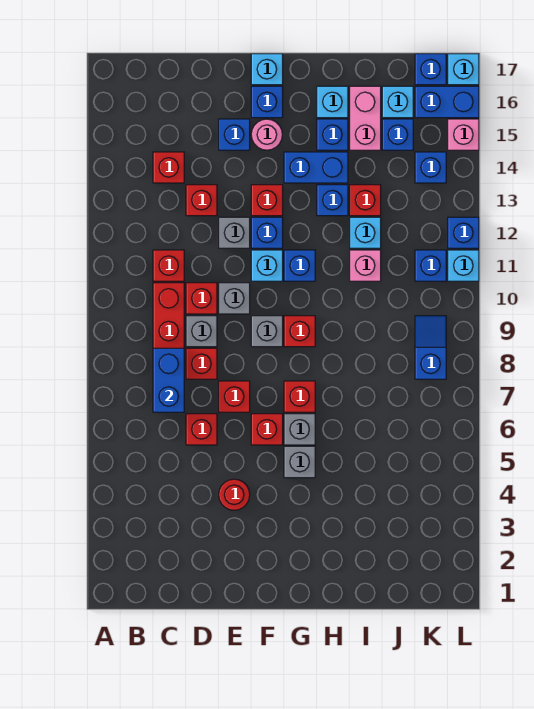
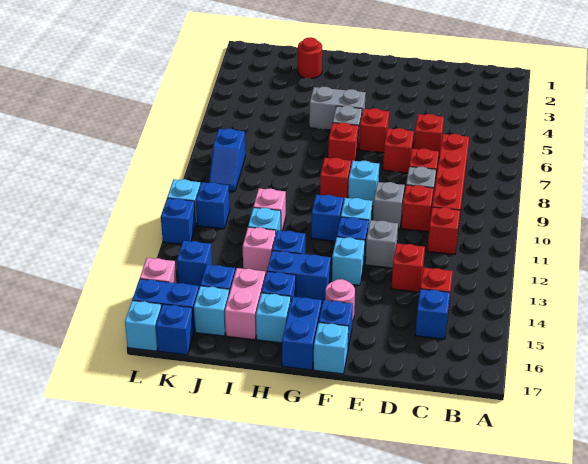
blue 1x2 brick [153,348,184,412] -> blue 1x2 brick moved to [282,297,322,370]
red 1x1 round brick [219,479,250,510] -> red 1x1 round brick moved to [298,37,322,79]
blue 1x1 brick [219,119,250,150] -> blue 1x1 brick moved to [415,289,450,339]
grey 1x1 brick [251,316,283,347] -> cyan 1x1 brick [348,161,379,206]
red 1x1 brick [251,185,283,216] -> cyan 1x1 brick [332,237,365,285]
grey 1x1 brick [284,446,315,478] -> grey 1x2 brick [309,87,366,130]
red 1x1 brick [350,185,381,216] -> pink 1x1 brick [243,227,276,275]

